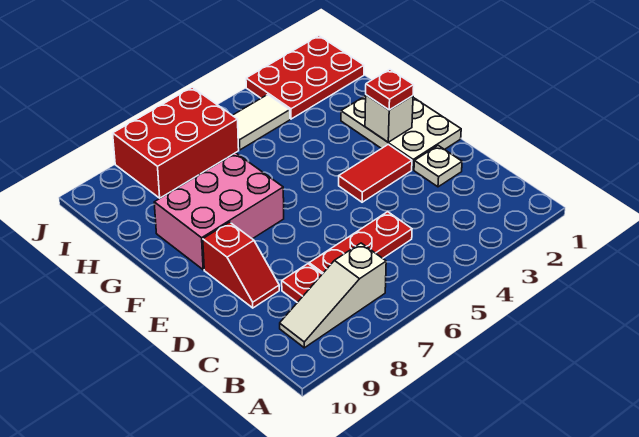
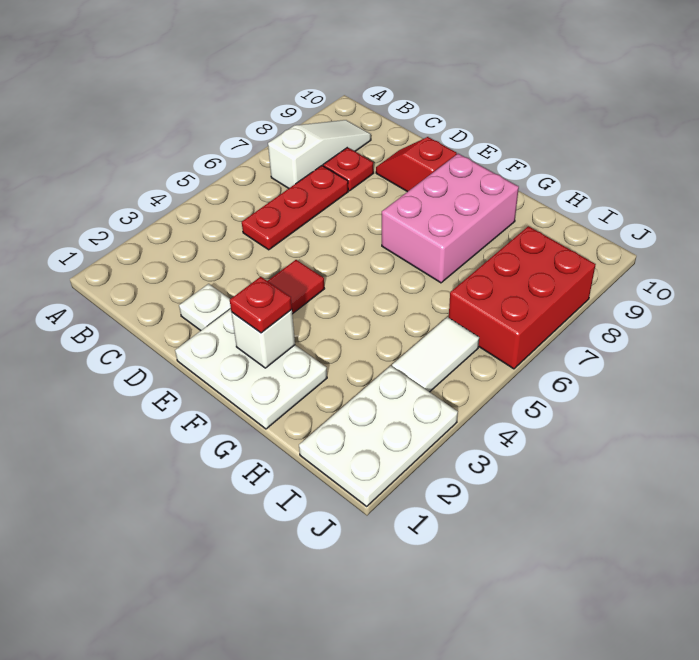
red 2x3 plate [246,36,364,119] -> white 2x3 plate [299,366,458,506]

